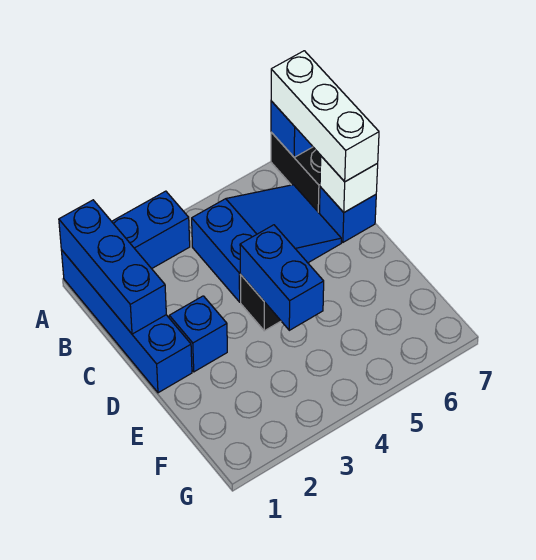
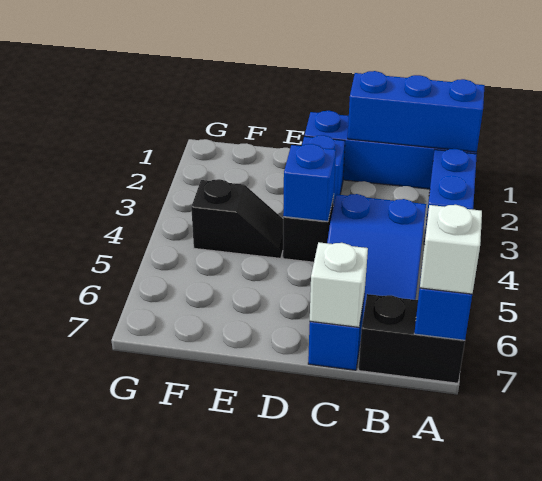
white 1x3 brick [271,51,379,182] -> white 1x1 brick [420,205,482,294]
blue 1x2 brick [240,225,324,330] -> blue 1x1 brick [283,144,336,221]
none -> black 1x2 slope [191,179,283,258]

